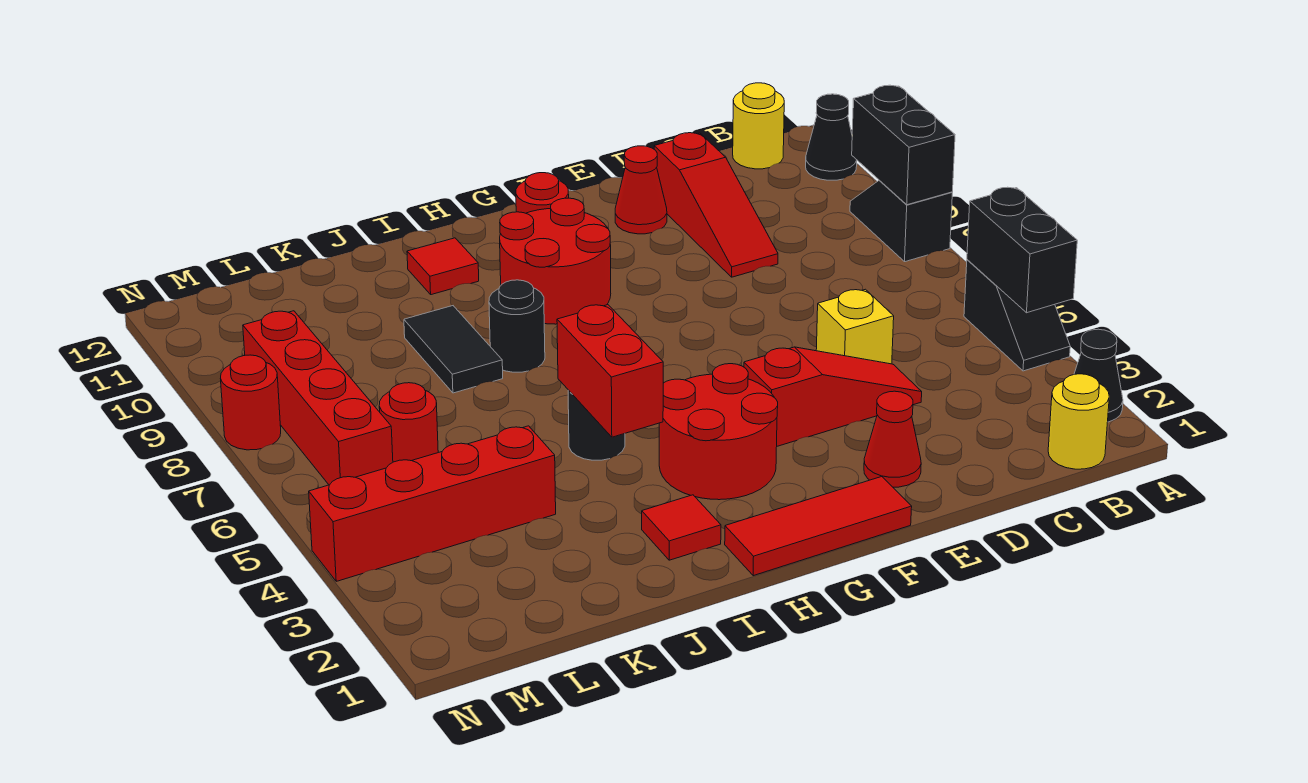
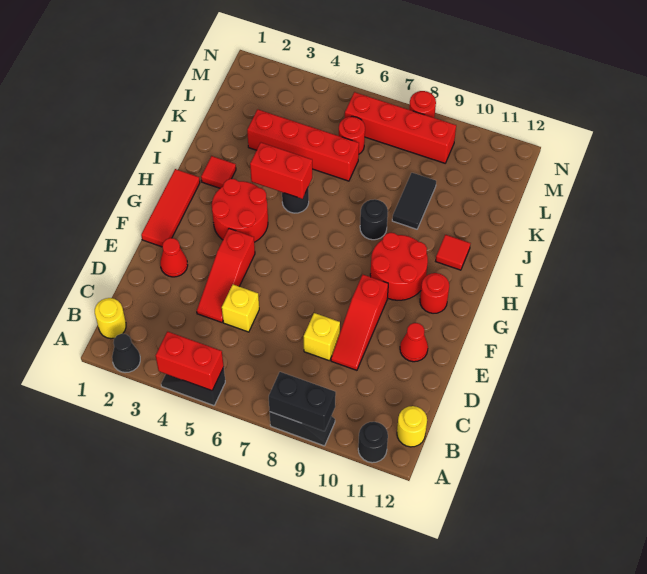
black 1x2 brick [967,187,1077,313] -> red 1x2 brick [156,332,224,391]
black 1x1 cone [806,94,857,180] -> black 1x1 round brick [358,422,388,463]
none -> yellow 1x1 brick [304,313,340,361]
red 1x3 slope [654,133,778,277] -> red 1x3 slope turned to [331,275,388,370]
black 1x2 tile [404,306,503,393] -> black 1x2 tile turned to [392,173,436,229]
red 1x4 brick [309,426,556,581] -> red 1x4 brick turned to [247,109,359,181]

